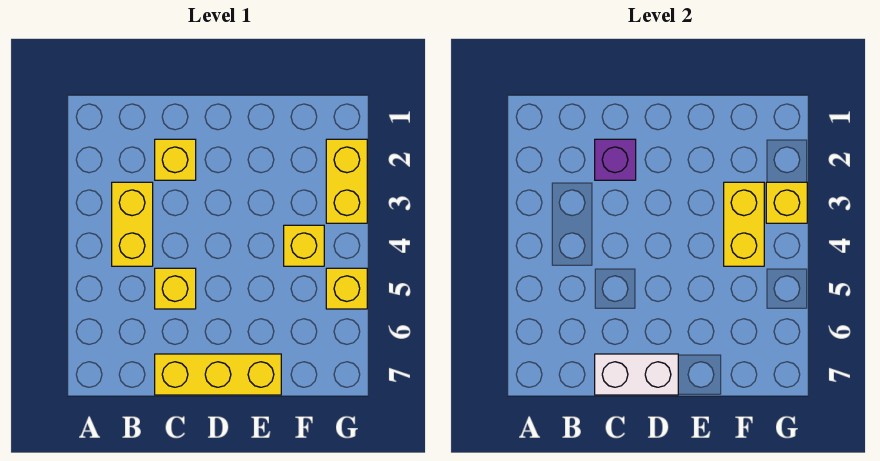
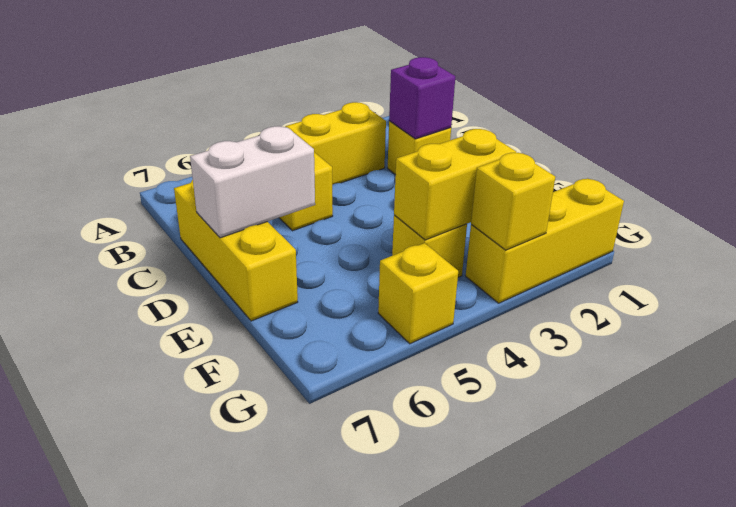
white 1x2 brick [595,354,678,395] -> white 1x2 brick turned to [190,126,315,238]
yellow 1x2 brick [326,139,367,223] -> yellow 1x3 brick [466,178,624,303]

